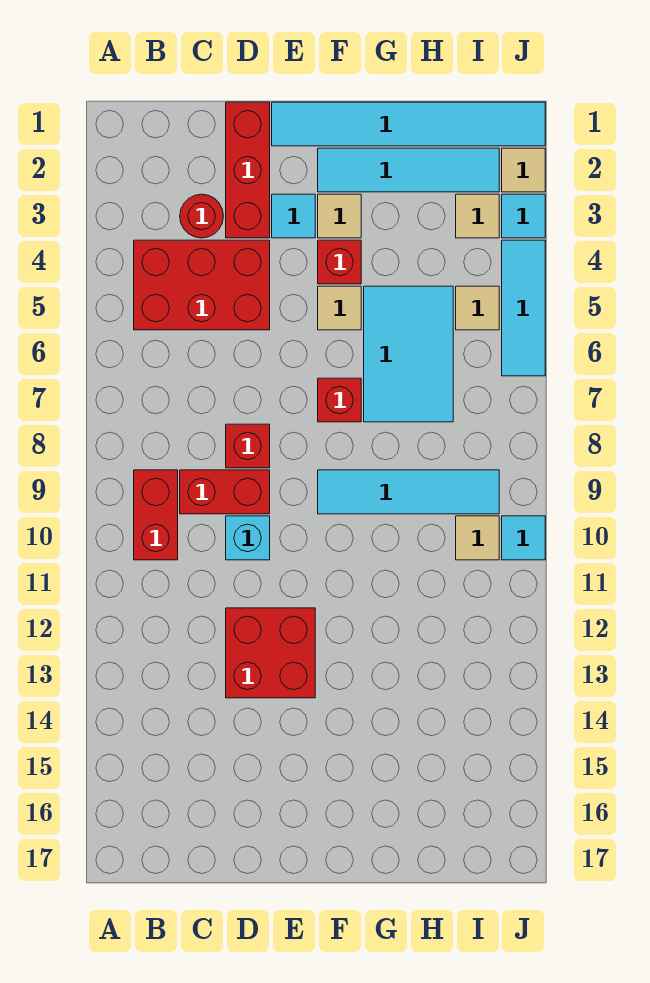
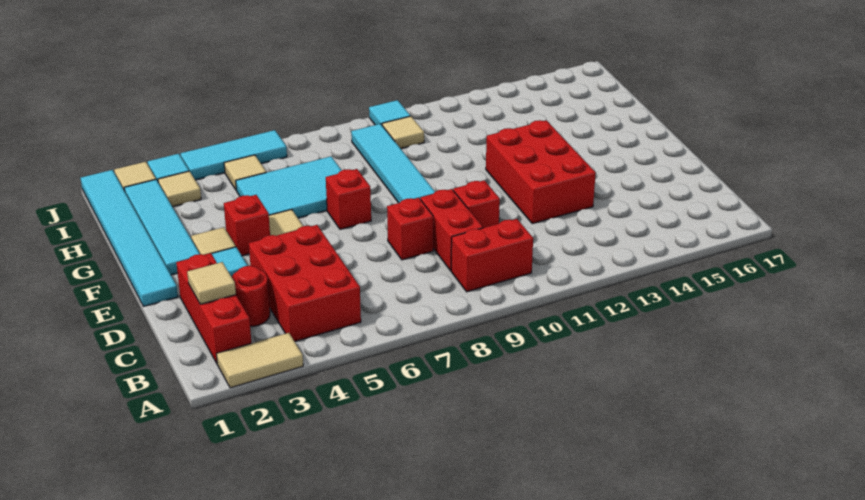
none -> tan 1x2 tile [216,333,303,388]
none -> tan 1x1 tile [187,262,236,304]
red 1x3 brick [226,102,270,238] -> red 1x3 brick turned to [176,253,251,363]
cyan 1x1 brick [226,516,270,560] -> red 1x1 brick [453,180,500,228]
red 2x2 brick [226,608,315,698] -> red 2x3 brick [486,120,596,224]

